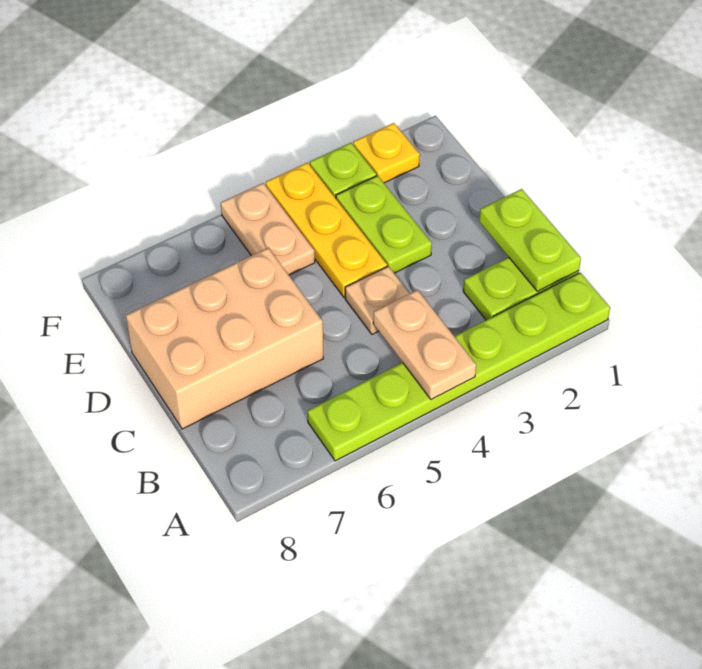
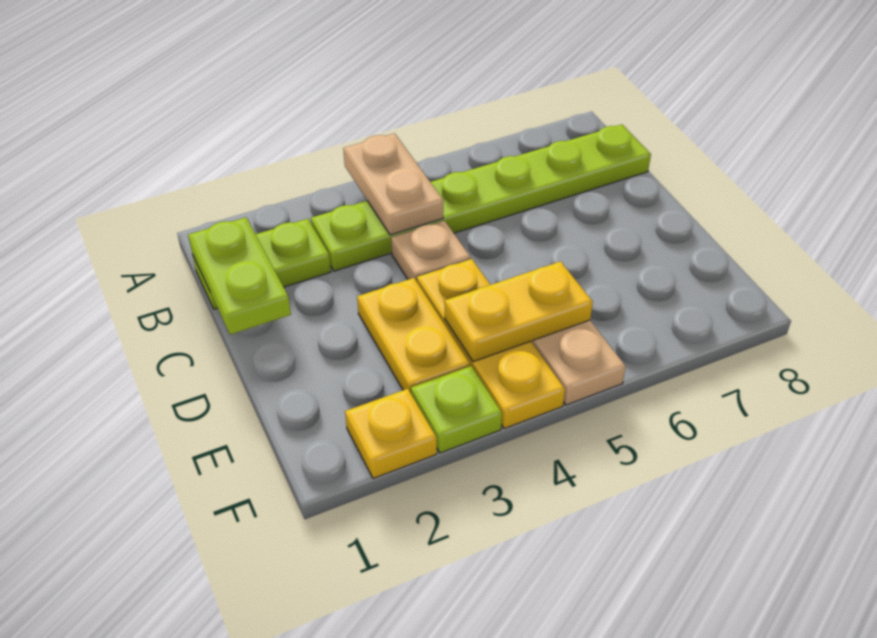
lime 1x6 plate [307,273,610,461] -> lime 1x6 plate moved to [311,124,651,271]
tan 2x3 brick [126,248,323,429] -> none
lime 1x2 plate [336,176,432,273] -> yellow 1x2 plate [357,278,470,393]
none -> yellow 1x2 plate [445,261,593,362]

